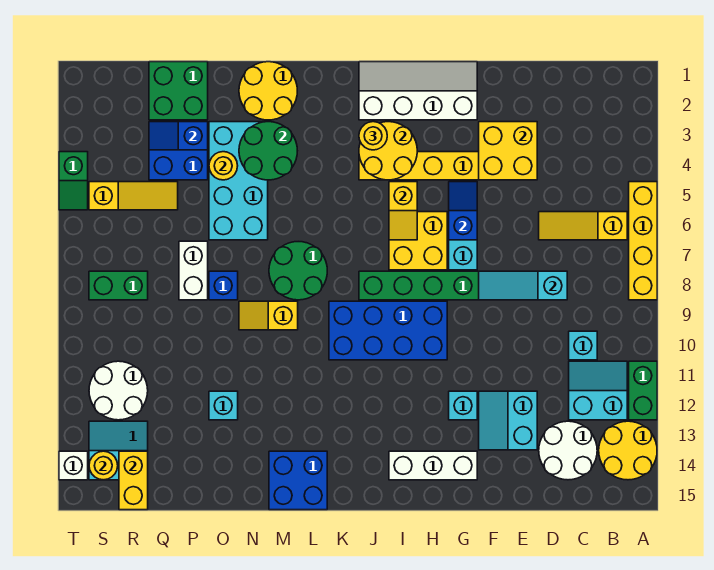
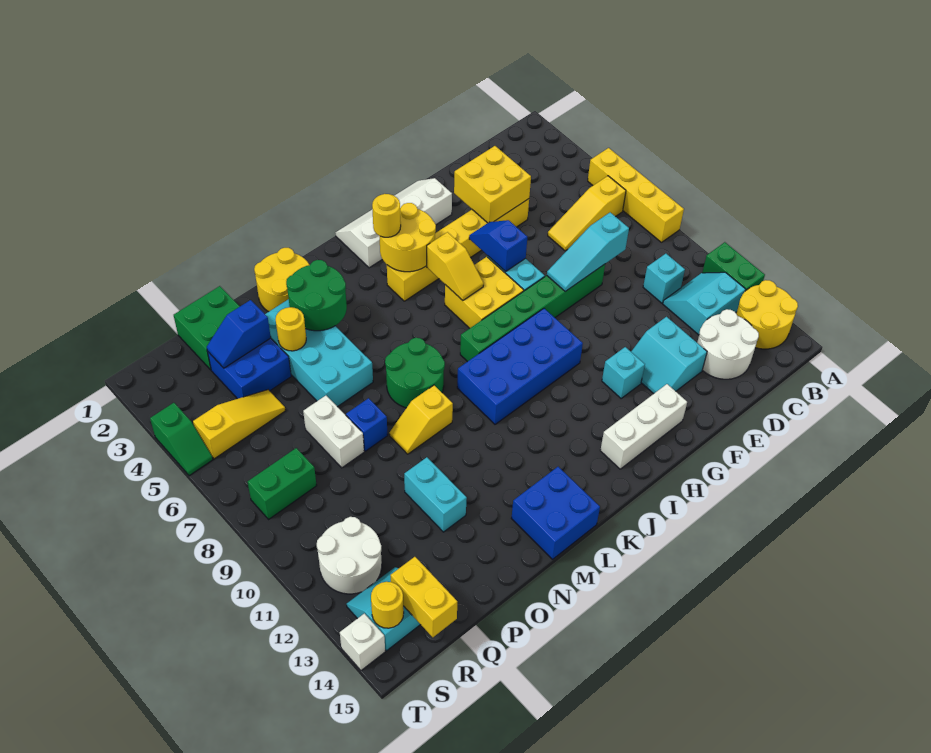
cyan 1x1 brick [209,391,238,420] -> cyan 1x2 brick [404,457,467,532]

